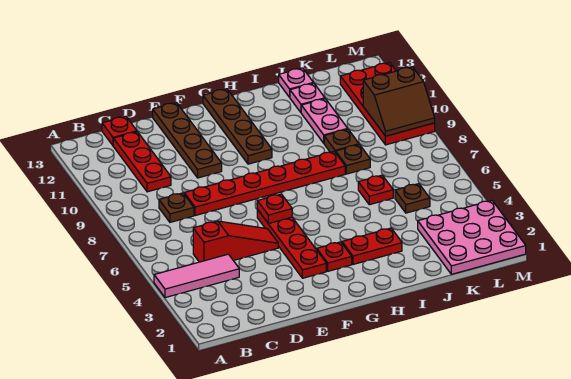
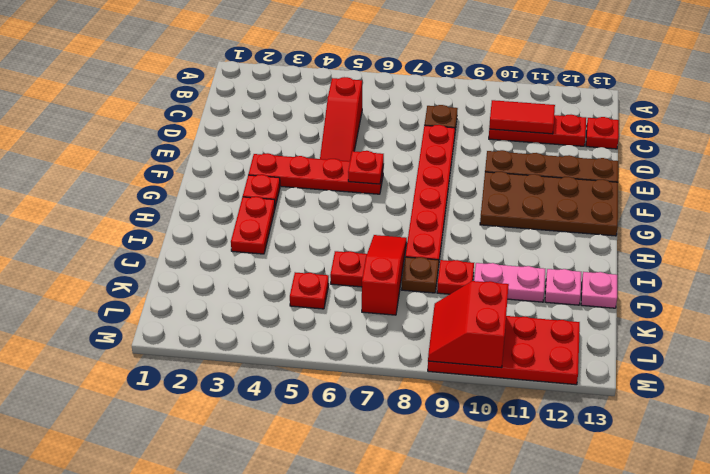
pink 1x3 tile [154,254,239,298] -> none
none -> red 1x2 tile [489,100,555,134]
brown 1x4 plate [203,89,272,164] -> brown 2x4 plate [480,172,618,236]
none -> red 1x3 slope [362,235,407,315]
brown 1x1 plate [324,129,359,153] -> red 1x1 plate [437,260,474,294]
pink 3x3 plate [418,201,526,274] -> none
brown 1x1 plate [395,184,430,213] -> red 1x1 plate [290,272,329,309]
brown 2x2 slope [363,67,435,136] -> red 2x2 slope [428,281,509,368]

